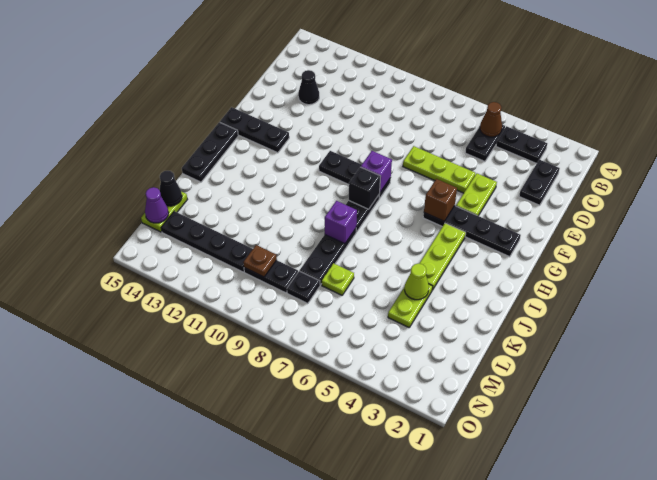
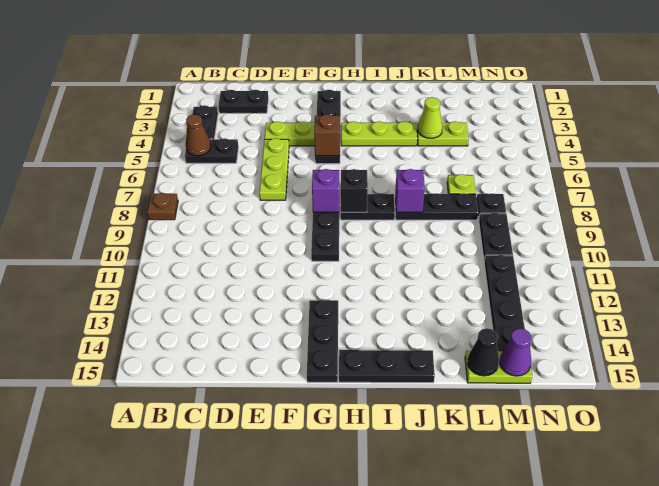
black 1x1 cone [298,70,319,105] -> none
brown 1x1 plate [243,245,277,277] -> brown 1x1 plate moved to [147,193,178,220]

